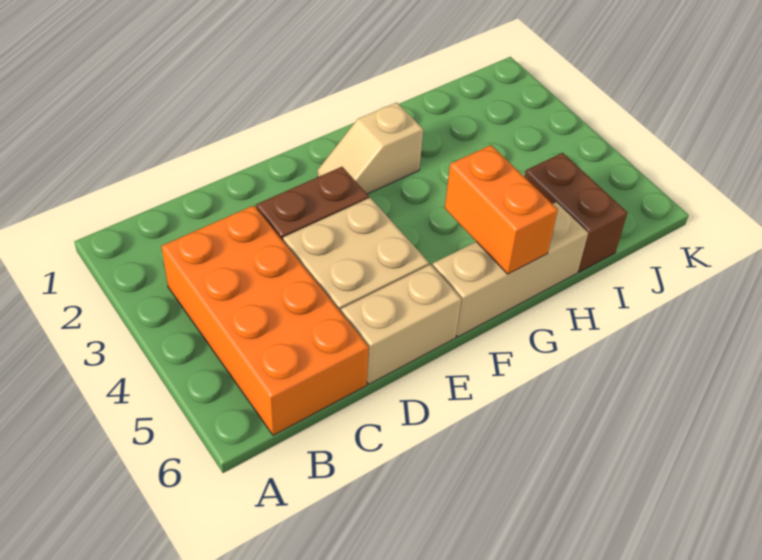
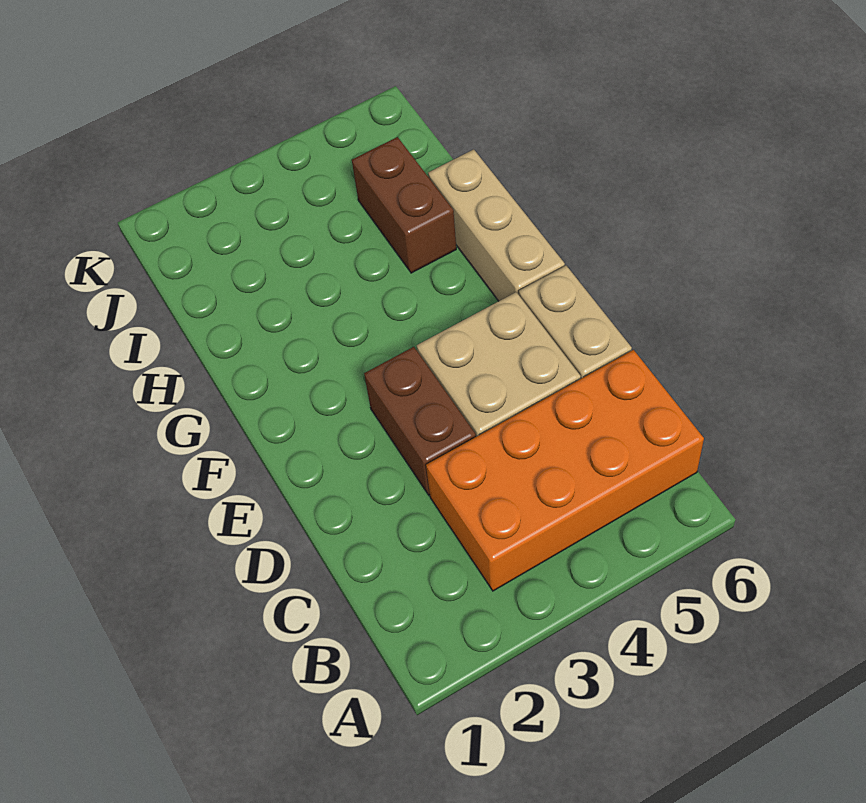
tan 1x2 slope [318,102,423,194] -> none
orange 1x2 brick [445,145,558,274] -> none
brown 1x2 brick [525,153,627,272] -> brown 1x2 brick turned to [352,137,456,273]

